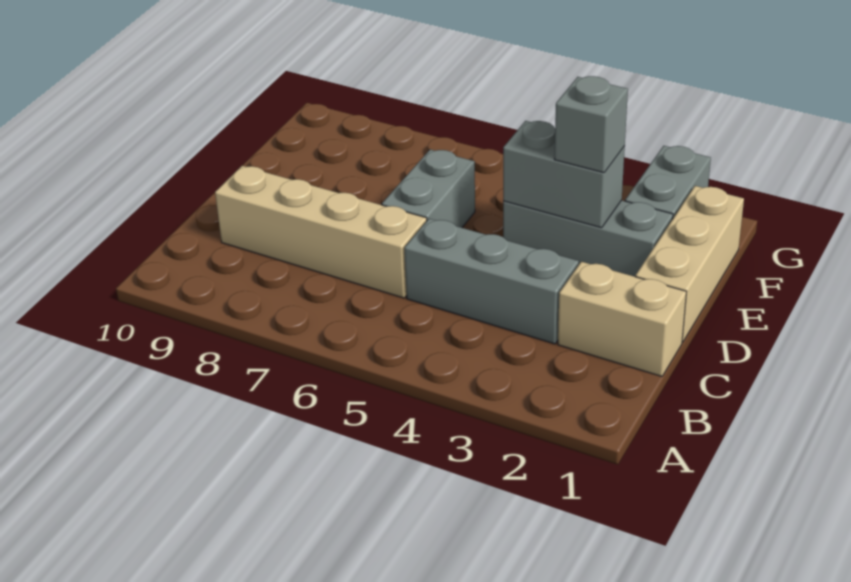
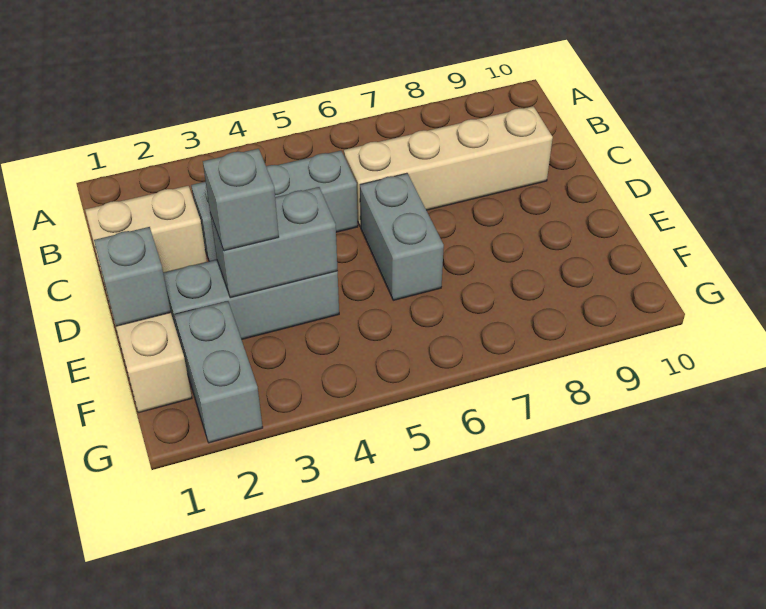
none -> grey 1x1 brick [94,227,171,326]

